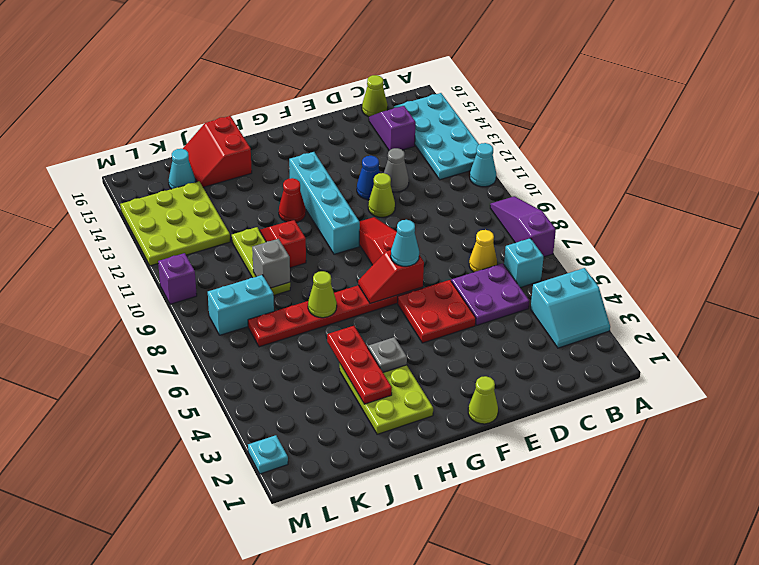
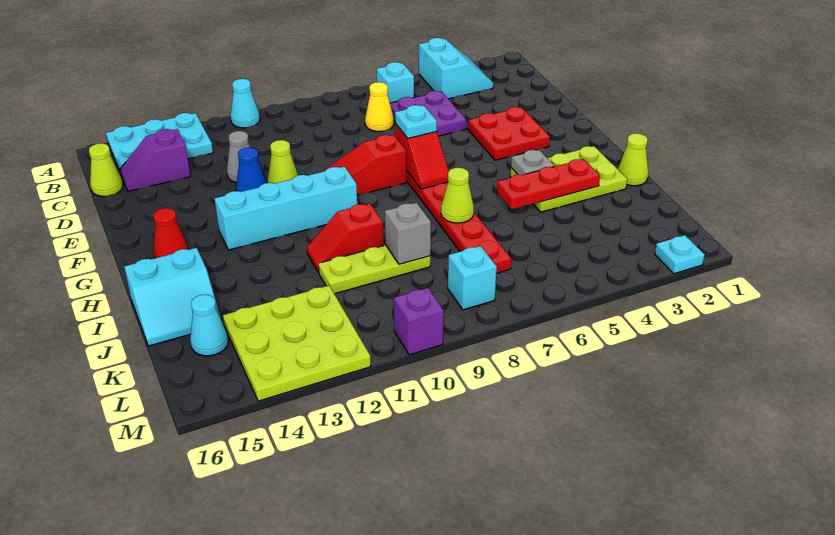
purple 1x3 slope [490,196,556,257] -> none
cyan 2x4 plate [394,93,479,180] -> cyan 2x3 plate [106,113,213,173]
red 2x2 plate [398,280,476,343] -> red 2x2 plate moved to [468,107,550,160]
lime 1x1 cone [468,376,498,424] -> lime 1x1 cone moved to [618,133,648,186]
cyan 1x1 cone [391,220,419,266] -> cyan 1x1 plate [395,105,437,138]
red 1x1 cone [279,178,306,222] -> red 1x1 cone moved to [154,208,188,258]
red 2x2 slope [183,116,252,187] -> cyan 2x2 slope [124,248,221,346]
cyan 1x2 brick [208,275,274,335] -> cyan 1x1 brick [448,246,497,310]

